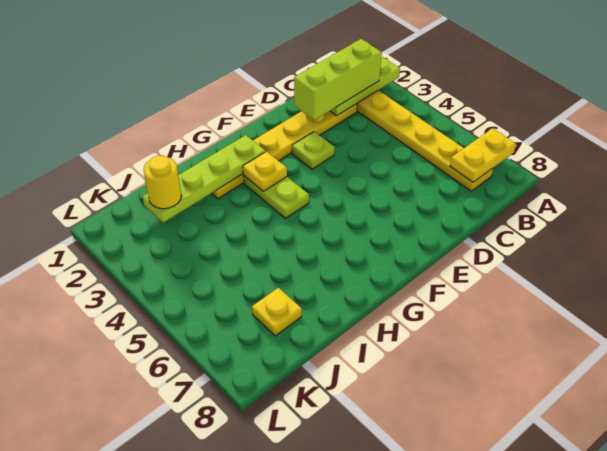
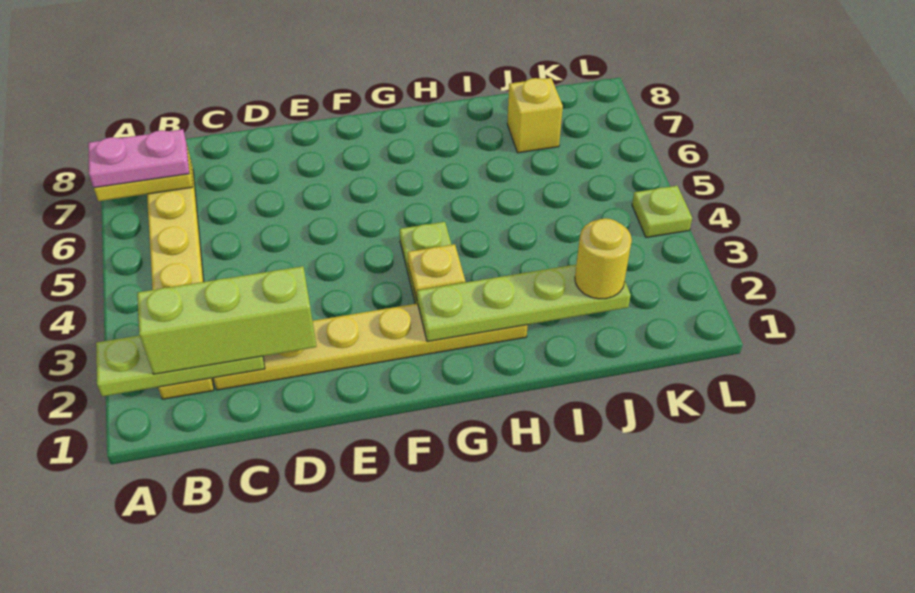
none -> pink 1x2 plate [88,129,189,188]
lime 1x1 plate [292,132,334,169] -> lime 1x1 plate moved to [632,186,692,238]
yellow 1x1 plate [252,288,302,336] -> yellow 1x1 brick [507,78,563,153]

